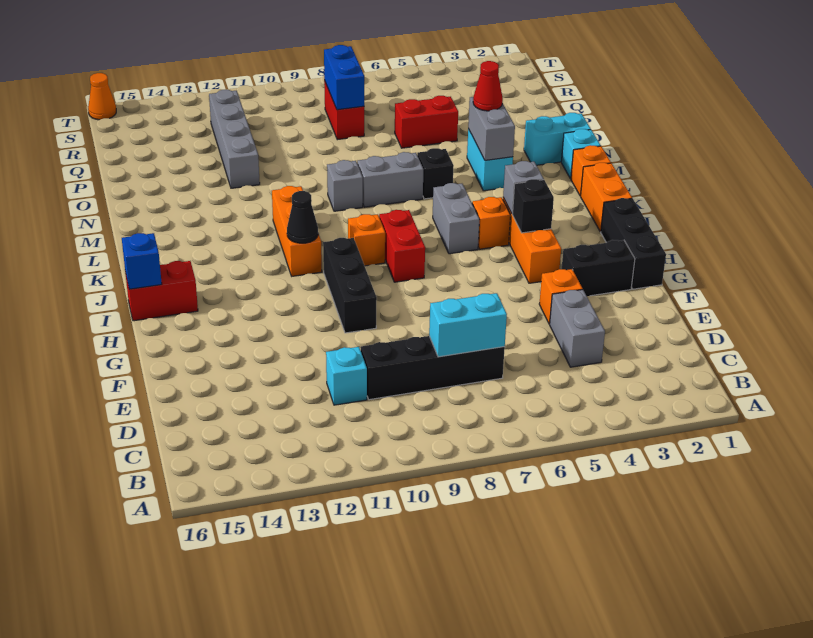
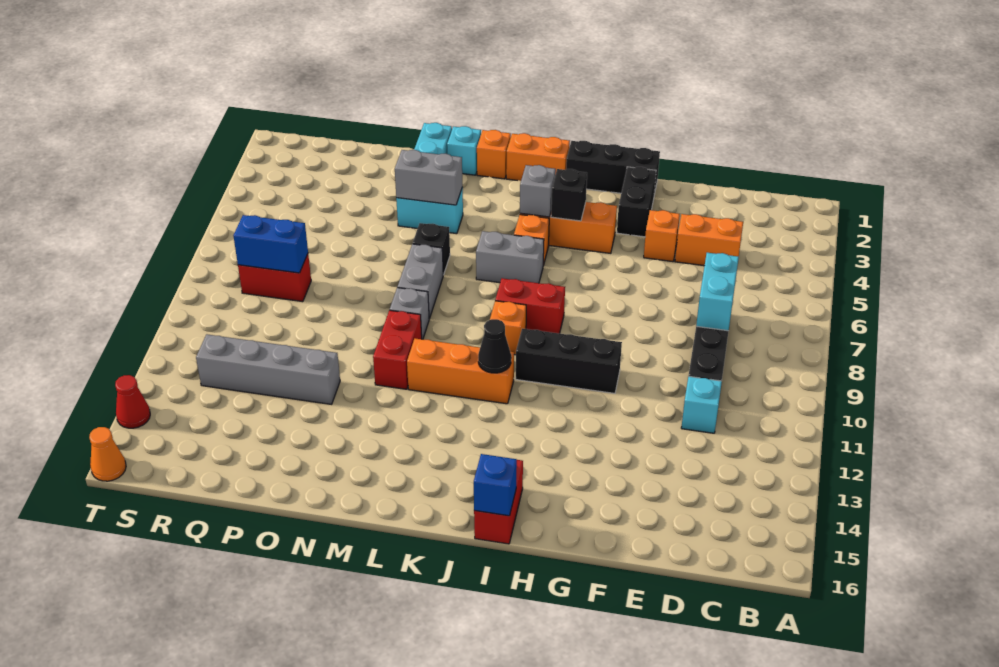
grey 1x2 brick [550,290,605,367] -> orange 1x2 brick [675,214,743,266]
red 1x1 cone [473,61,503,111] -> red 1x1 cone moved to [115,375,150,428]
red 1x2 brick [395,96,458,148] -> red 1x2 brick moved to [373,310,422,389]

